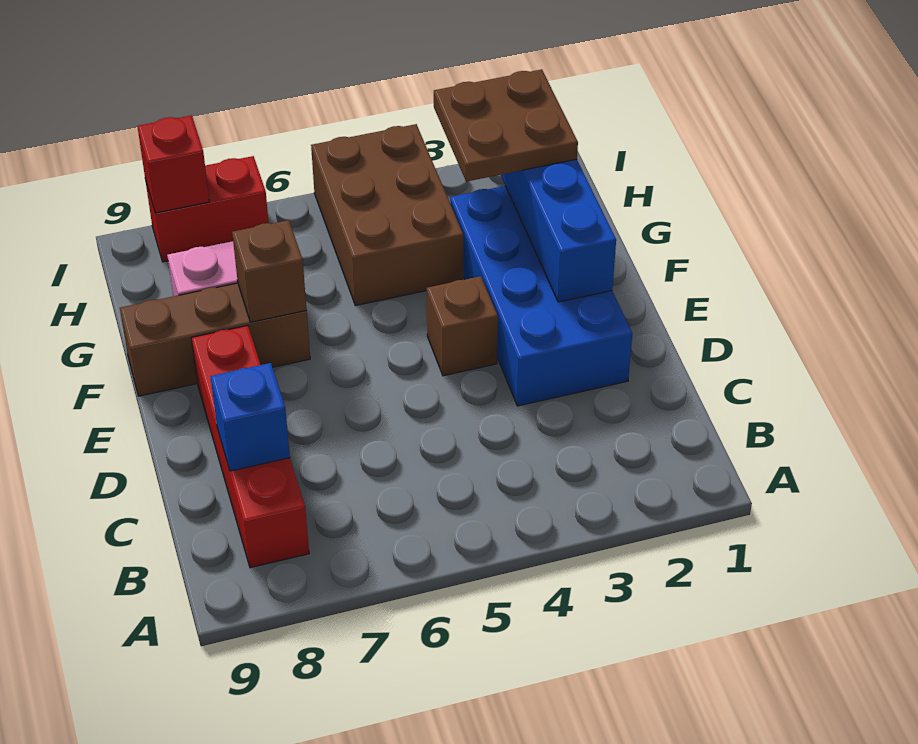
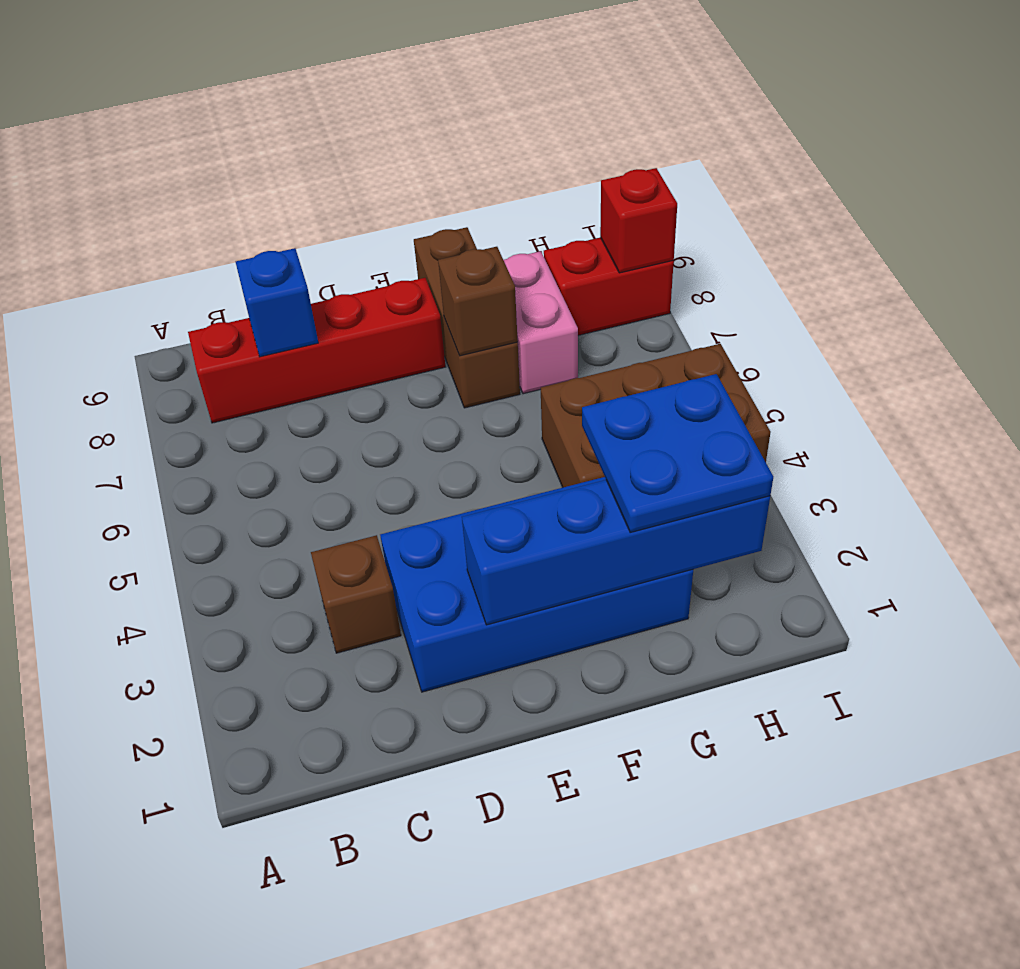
brown 1x1 brick [427,276,498,376] -> brown 1x1 brick moved to [311,535,401,653]
brown 2x2 plate [434,69,578,182] -> blue 2x2 plate [582,374,773,532]
red 1x2 brick [145,156,269,262] -> red 1x2 brick turned to [544,238,674,335]

